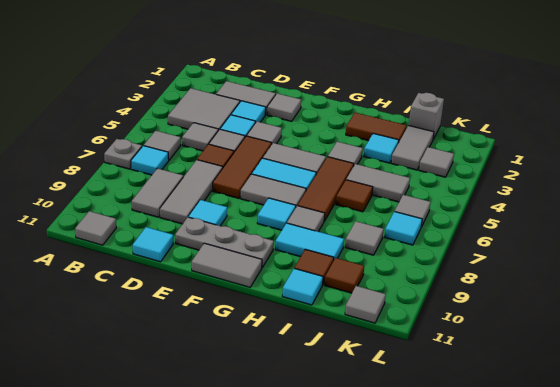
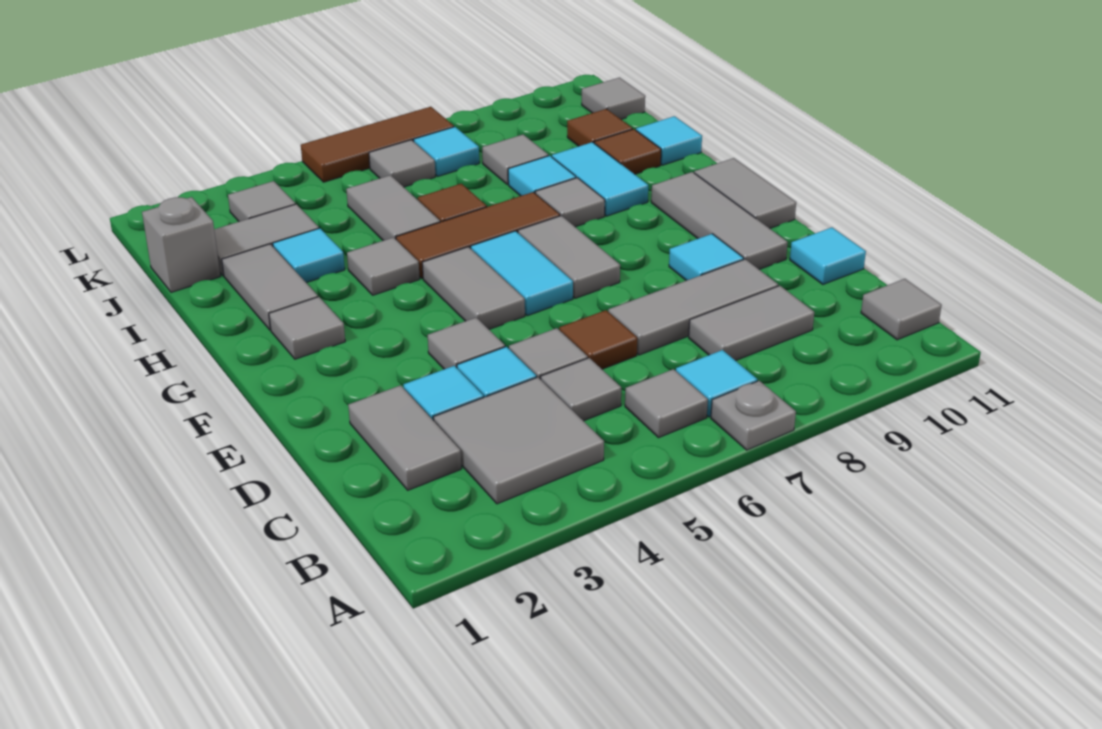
grey 1x1 tile [267,93,301,121] -> grey 1x1 tile moved to [269,297,345,359]
brown 1x3 tile [213,136,272,198] -> brown 1x3 tile moved to [301,107,454,182]
grey 1x3 plate [175,217,274,267] -> grey 1x3 tile [651,172,788,270]
cyan 1x1 tile [257,198,296,230] -> cyan 1x1 tile moved to [508,156,576,196]
brown 1x2 tile [346,113,407,141] -> grey 1x2 tile [222,244,318,330]

